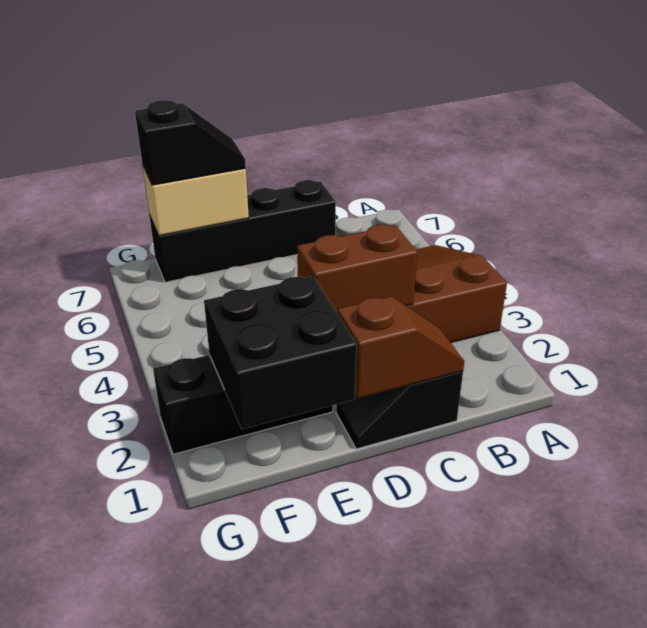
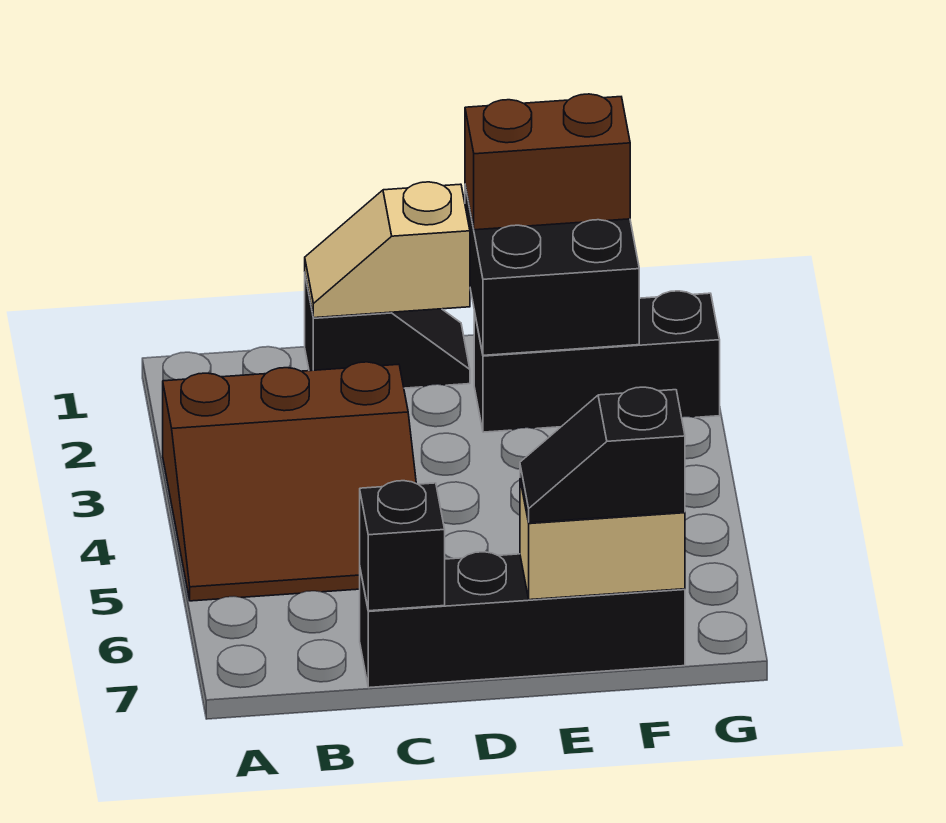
brown 1x2 slope [337,296,464,398] -> tan 1x2 slope [305,182,470,318]
brown 1x2 brick [297,224,417,312] -> brown 1x2 brick moved to [465,94,630,230]
none -> black 1x1 brick [360,481,445,611]

